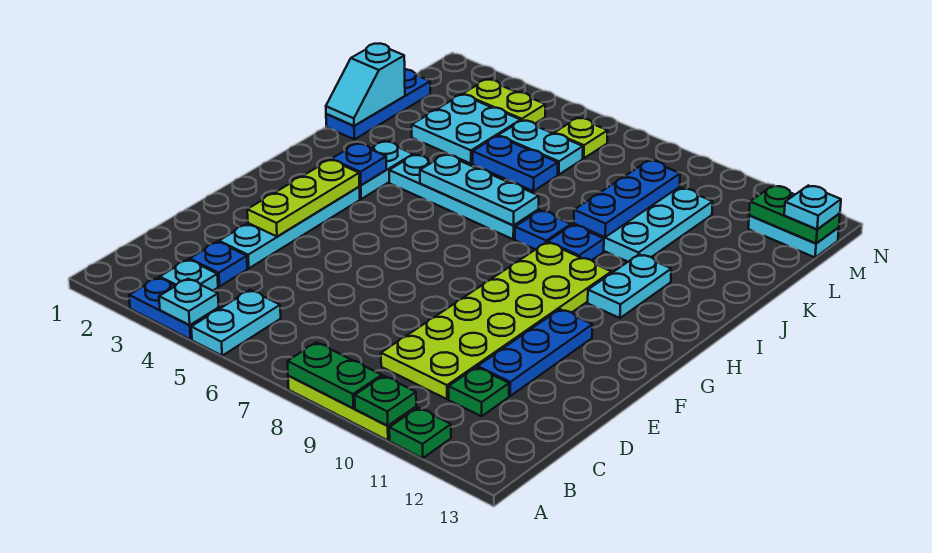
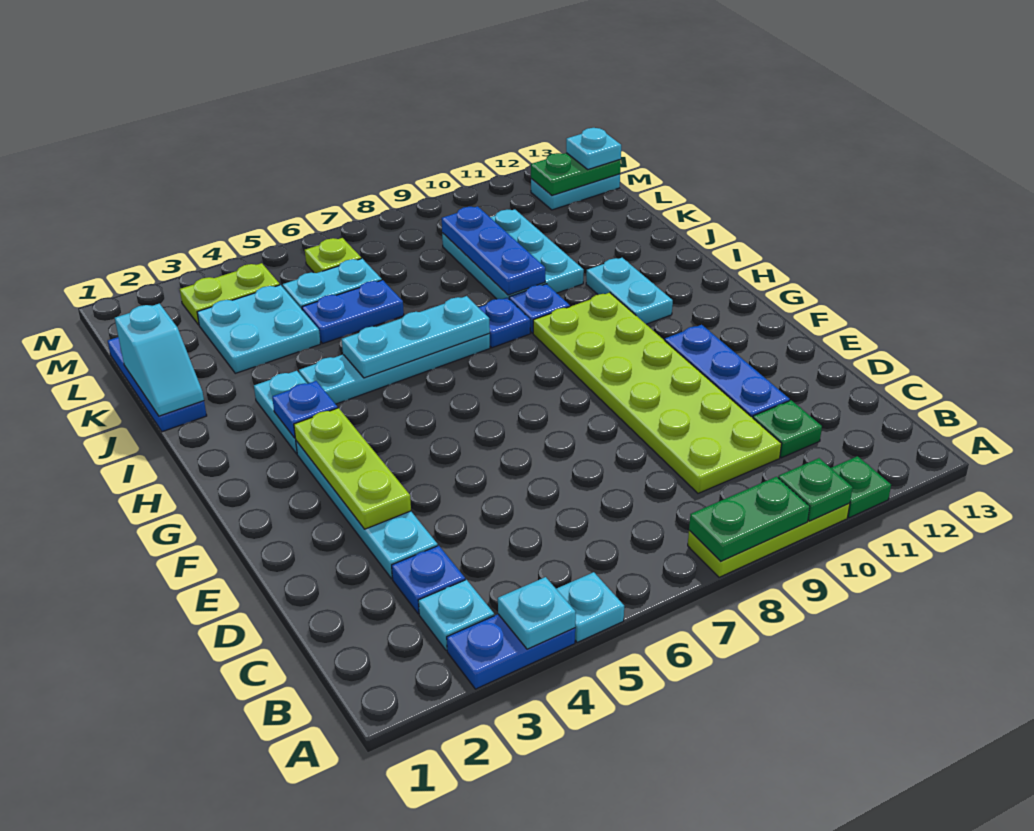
cyan 1x2 plate [191,290,281,356] -> cyan 1x1 plate [557,572,624,642]

